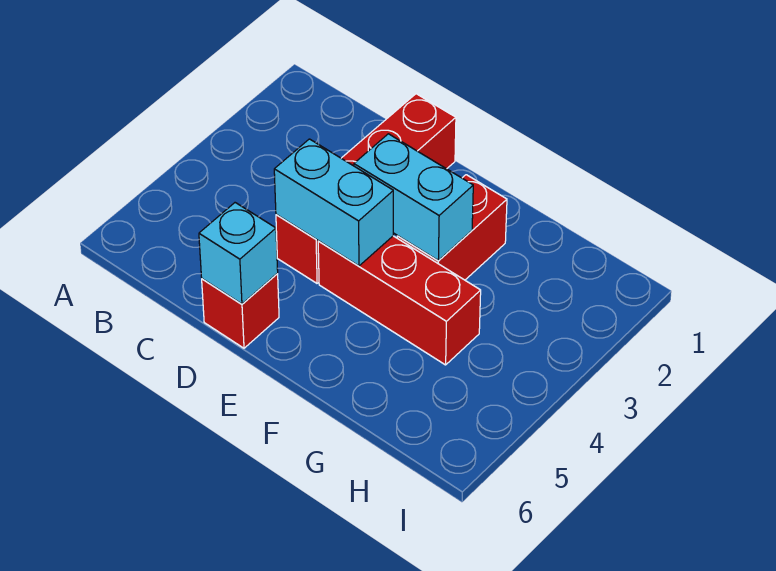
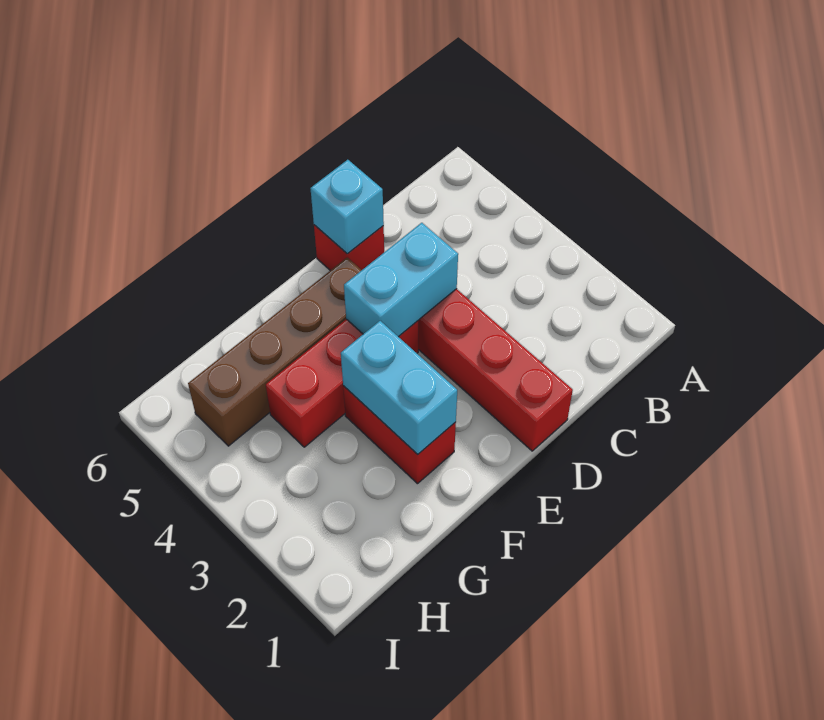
cyan 1x2 brick [354,134,473,260] -> cyan 1x2 brick turned to [341,321,457,454]
none -> brown 1x4 brick [188,258,362,446]

